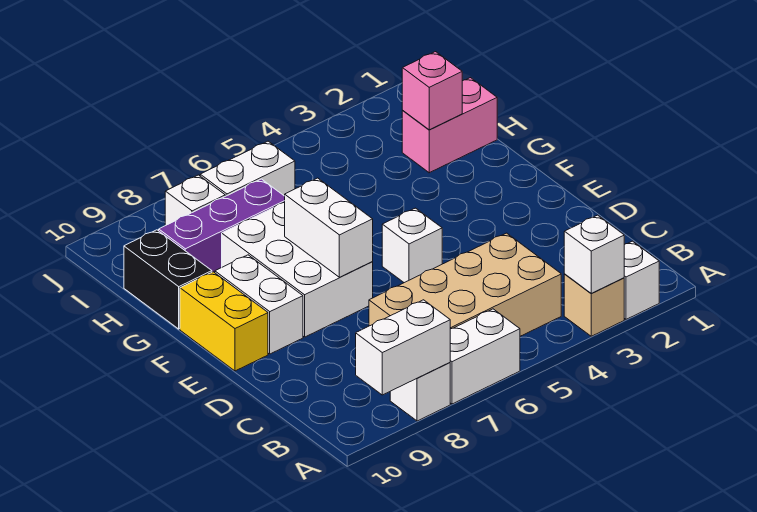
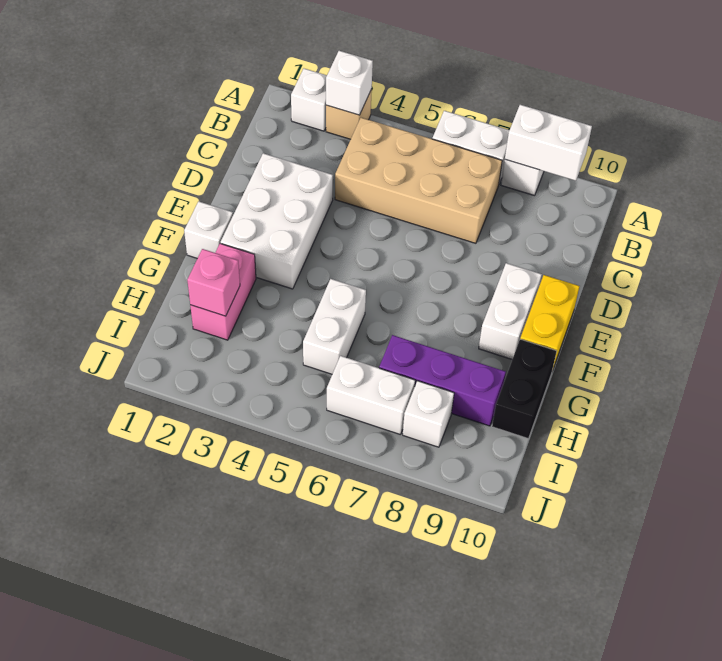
white 1x1 brick [382,208,442,283] -> white 1x1 brick moved to [184,201,233,258]
white 2x3 brick [222,202,373,337] -> white 2x3 brick moved to [221,153,333,289]
white 1x2 brick [285,178,373,277] -> white 1x2 brick moved to [303,279,366,374]
pink 1x2 brick [402,78,497,173] -> pink 1x2 brick turned to [190,243,256,340]

